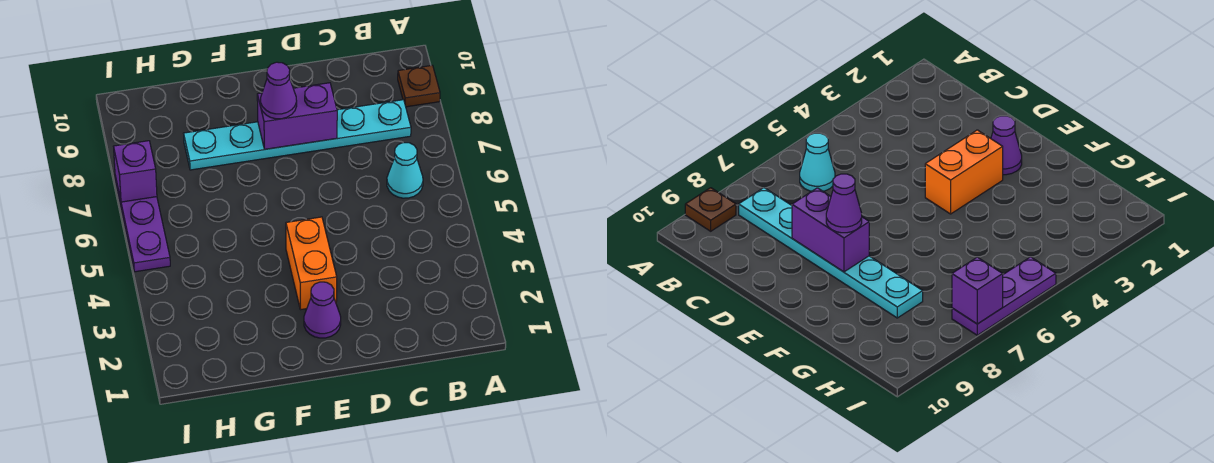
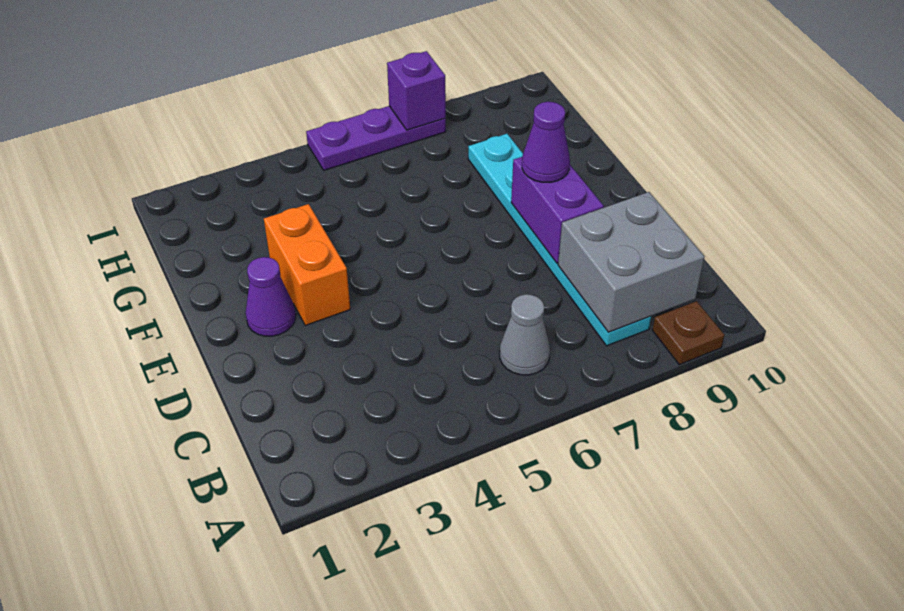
cyan 1x1 cone [387,143,423,198] -> grey 1x1 cone [500,294,550,375]
none -> grey 2x2 brick [558,192,705,332]
orange 1x2 brick [286,217,337,310] -> orange 1x2 brick turned to [264,204,350,325]

